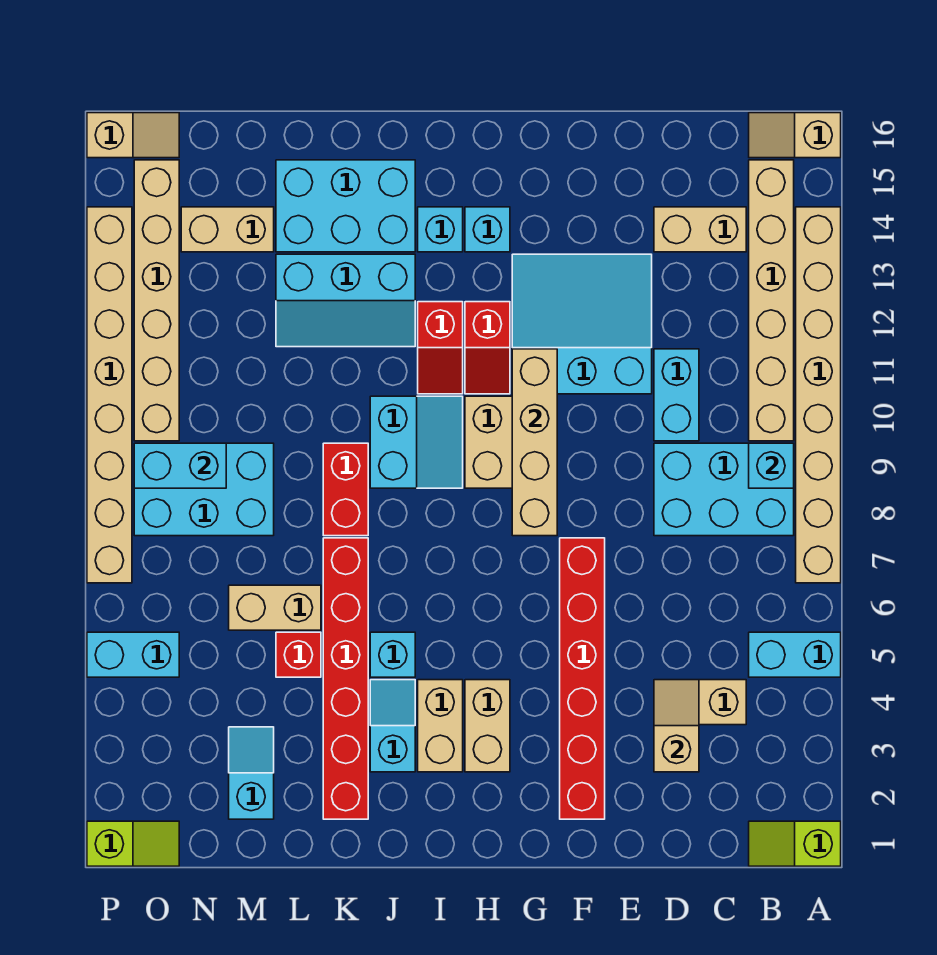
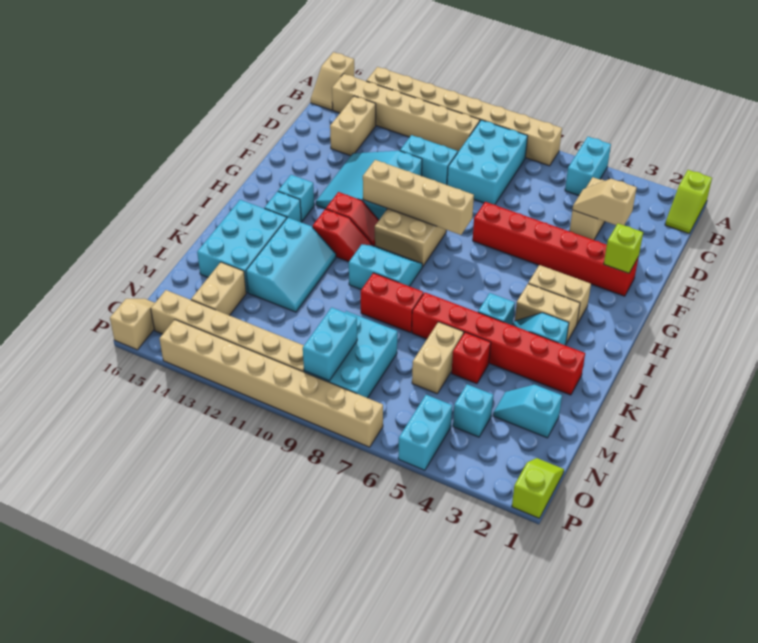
cyan 1x1 brick [749,443,794,488] -> cyan 1x1 brick moved to [453,384,493,437]
none -> lime 1x1 brick [604,224,643,273]

